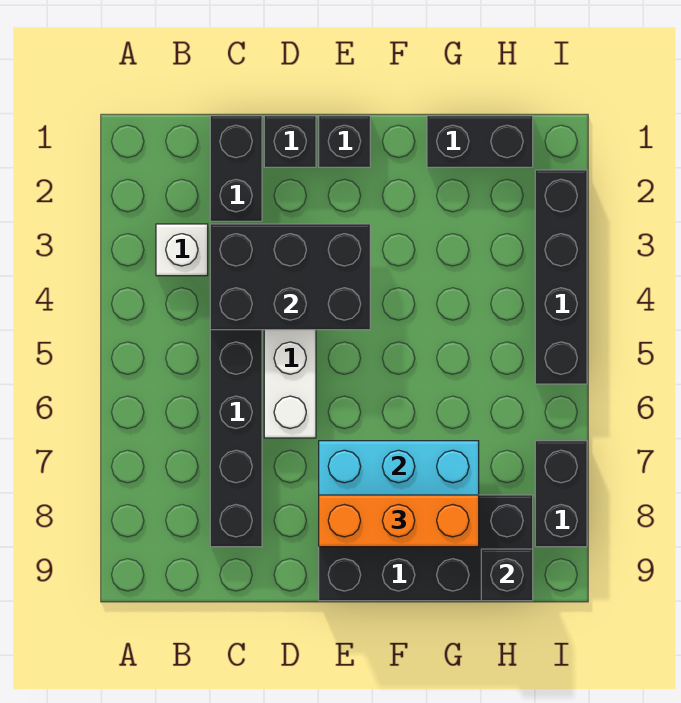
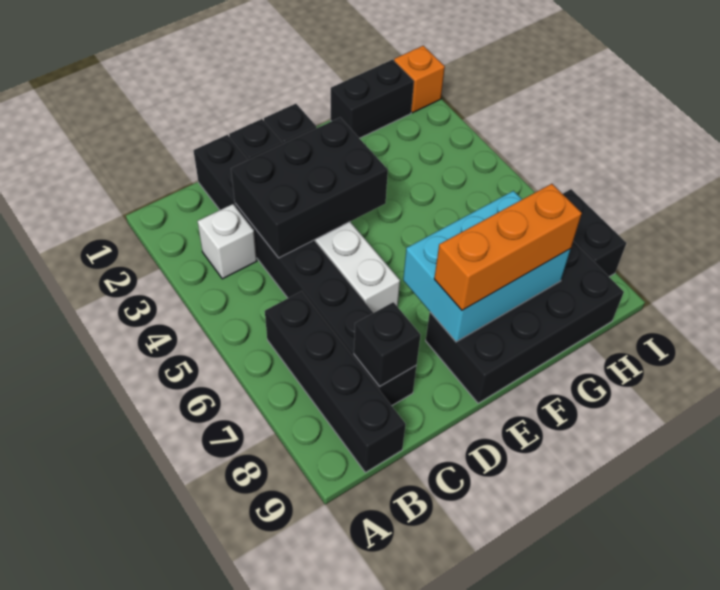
black 1x1 brick [481,549,533,601] -> black 1x1 brick moved to [354,302,420,386]
none -> orange 1x1 brick [394,46,445,113]
black 1x4 brick [535,170,587,384] -> black 1x4 brick moved to [265,291,406,472]

